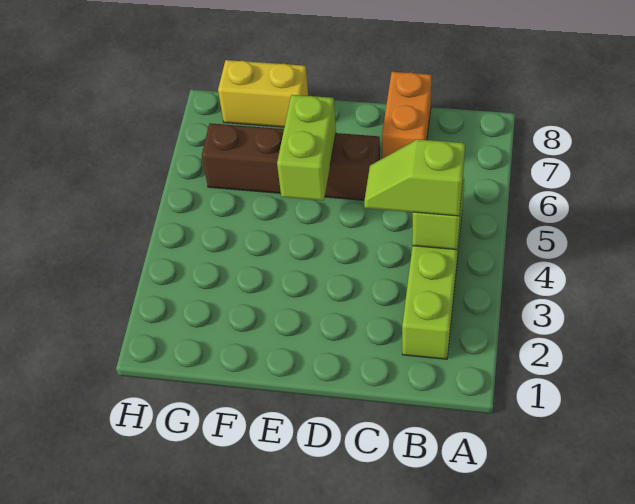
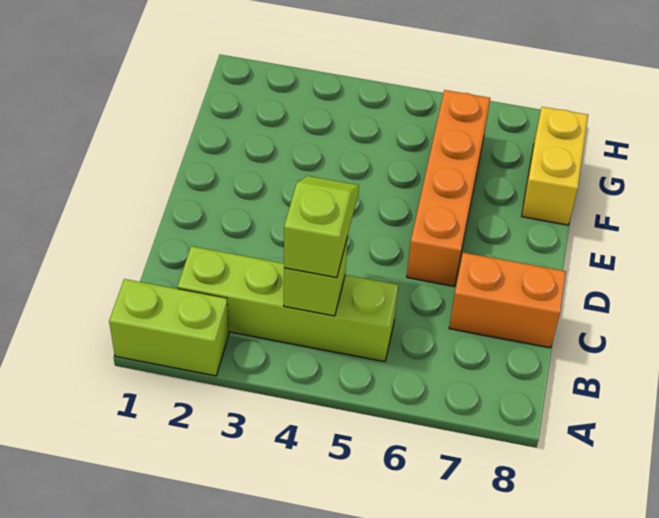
brown 1x4 brick [202,123,380,200] -> orange 1x4 brick [407,90,490,286]
lime 1x2 brick [277,95,336,201] -> lime 1x2 brick moved to [109,279,229,376]

